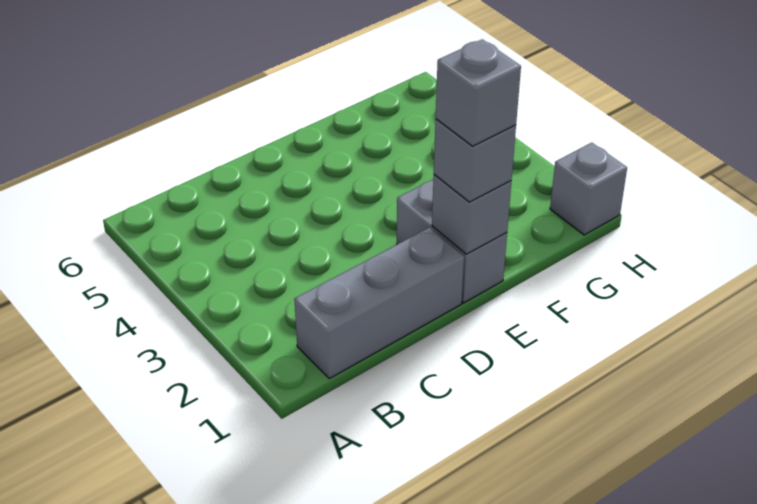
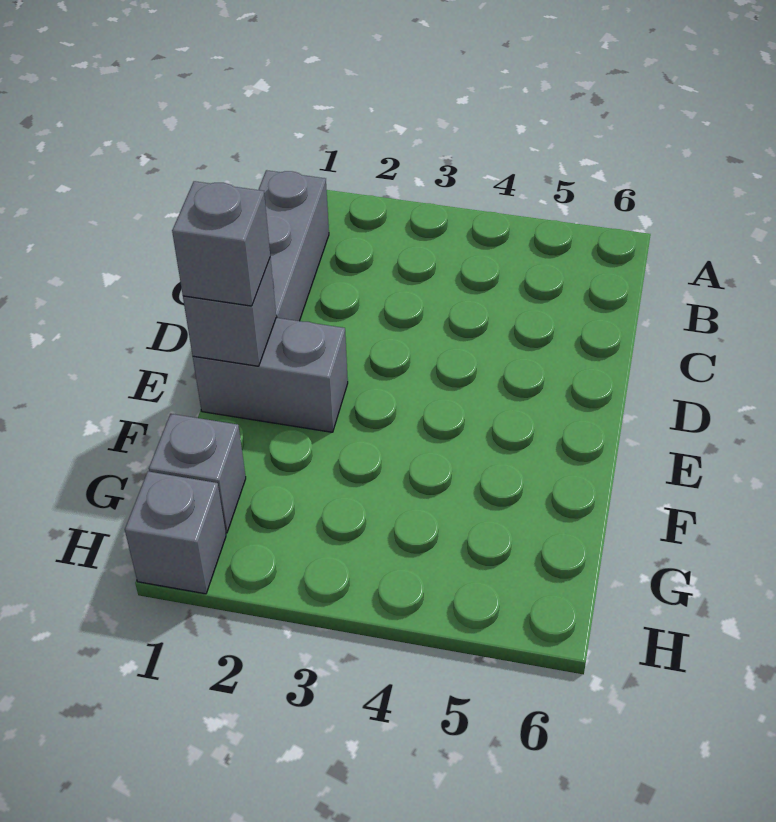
grey 1x1 brick [436,39,521,146] -> grey 1x1 brick moved to [149,414,246,533]

